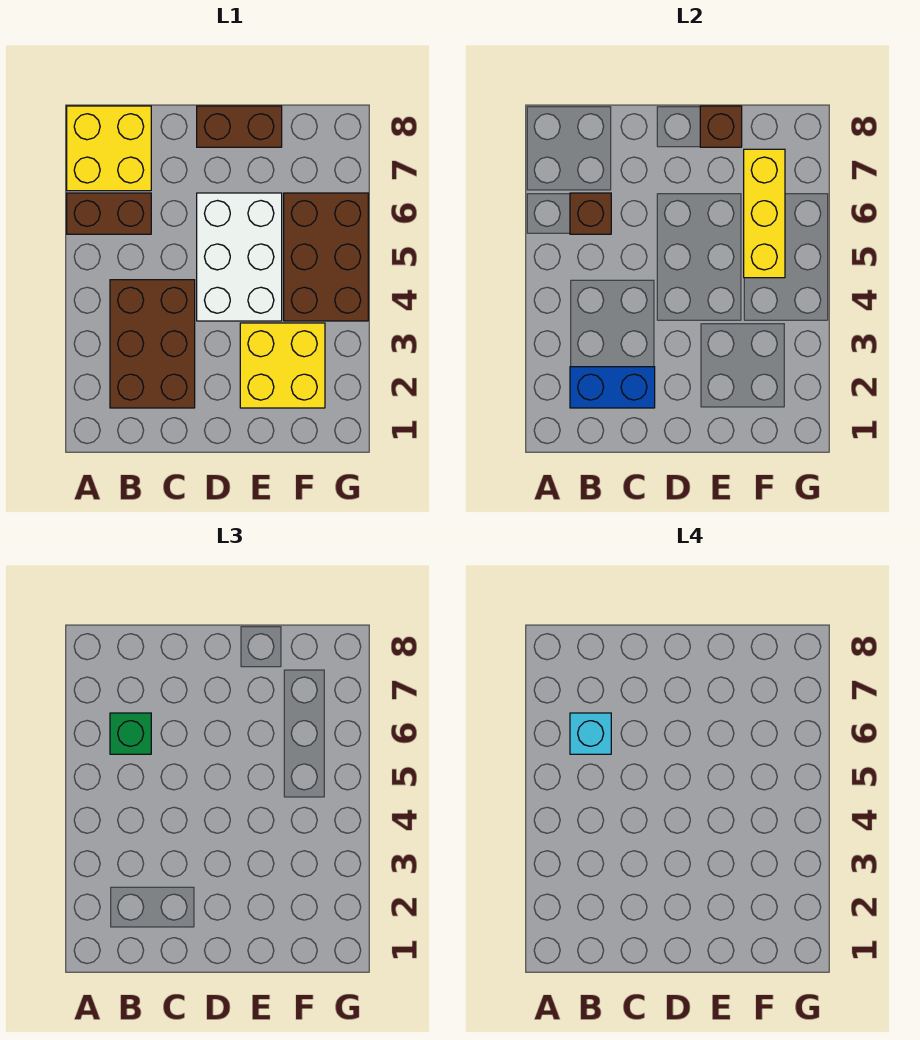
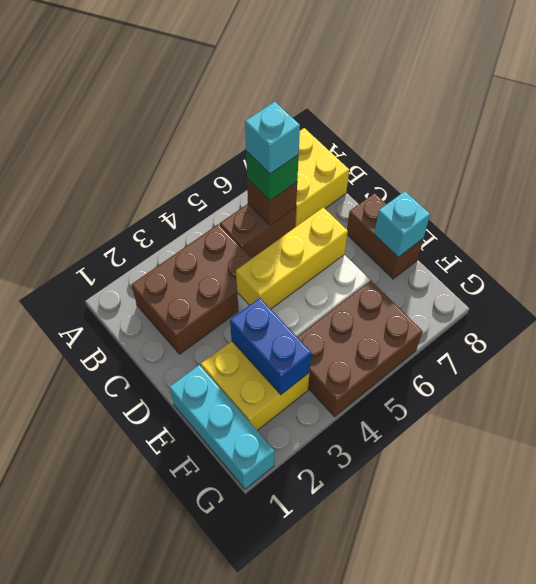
brown 1x2 brick [67,193,151,234] -> brown 1x2 brick turned to [220,204,296,258]
blue 1x2 brick [570,367,655,408] -> blue 1x2 brick moved to [230,298,311,395]
none -> cyan 1x3 brick [170,365,275,489]
brown 1x1 brick [700,106,742,147] -> cyan 1x1 brick [374,191,430,257]
yellow 1x3 brick [744,149,785,278] -> yellow 1x3 brick moved to [236,207,348,309]

